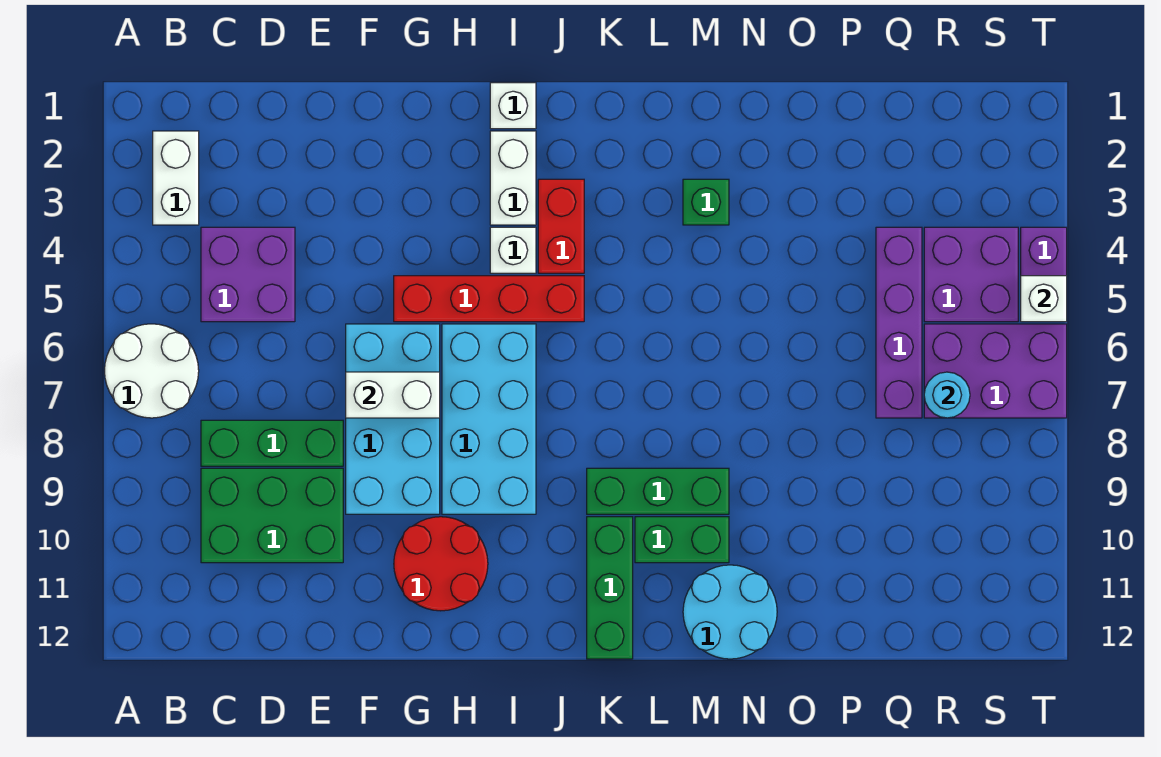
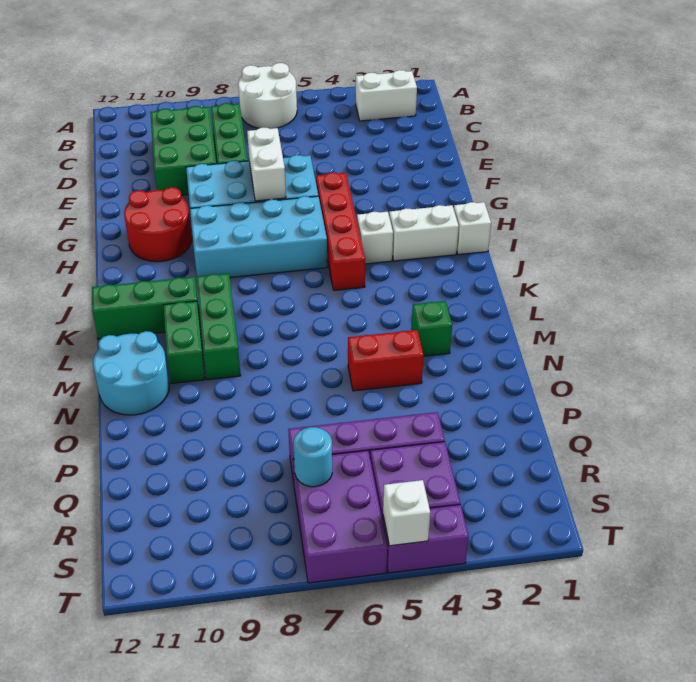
purple 2x2 brick [201,227,295,322] -> none
red 1x2 brick [538,179,584,273] -> red 1x2 brick moved to [348,330,424,391]

